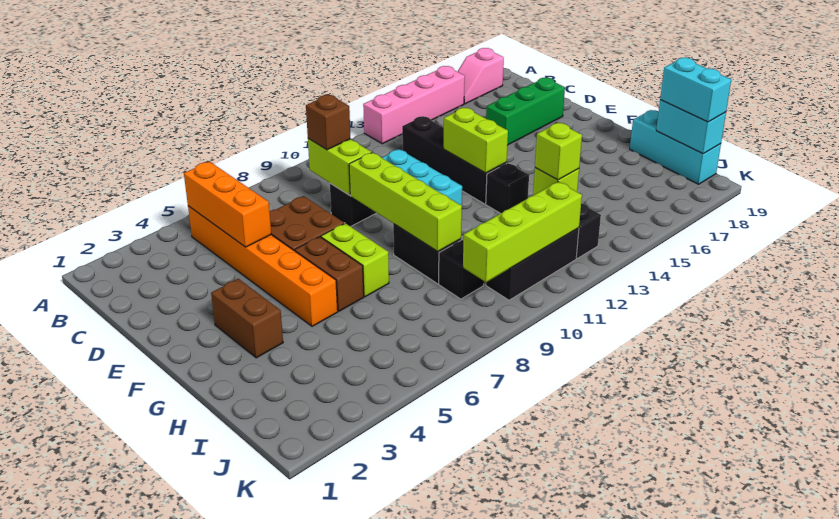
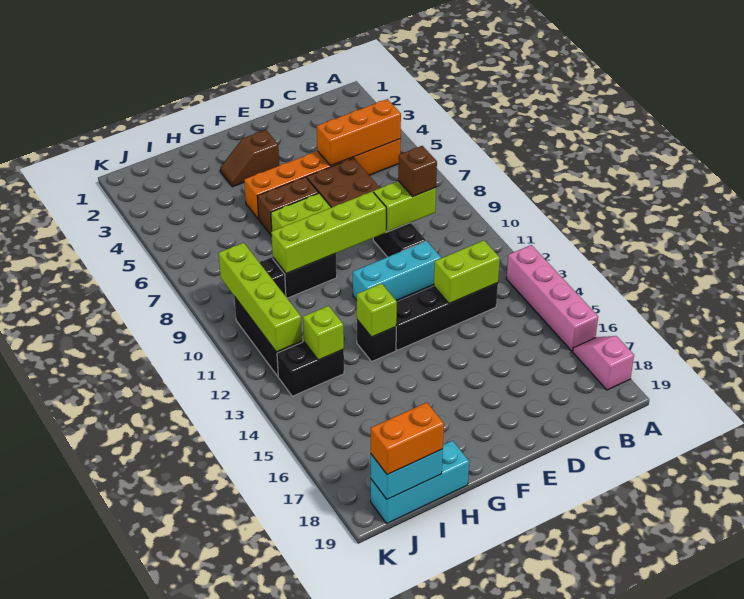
green 1x3 brick [486,78,565,145] -> none
lime 1x2 brick [444,108,508,173] -> lime 1x2 brick moved to [434,241,500,304]
brown 1x2 brick [211,279,283,358] -> brown 1x2 slope [220,130,279,187]
lime 1x1 brick [535,123,582,180] -> lime 1x1 brick moved to [357,283,397,337]
cyan 1x2 brick [660,58,731,122] -> orange 1x2 brick [371,403,444,475]

